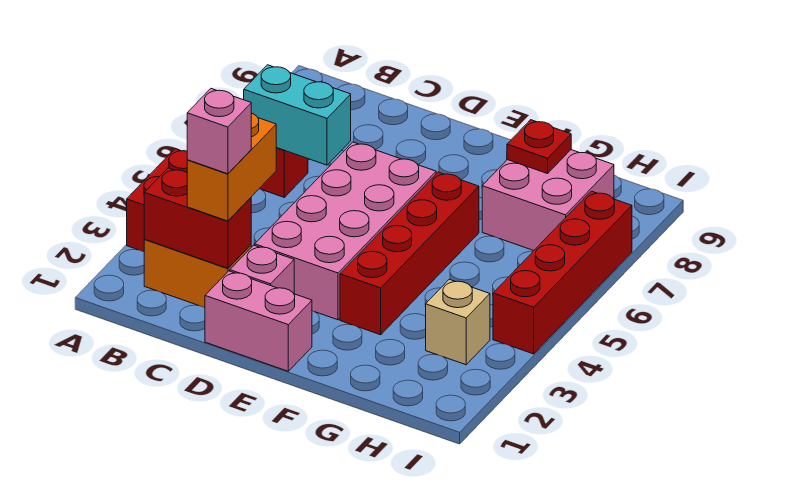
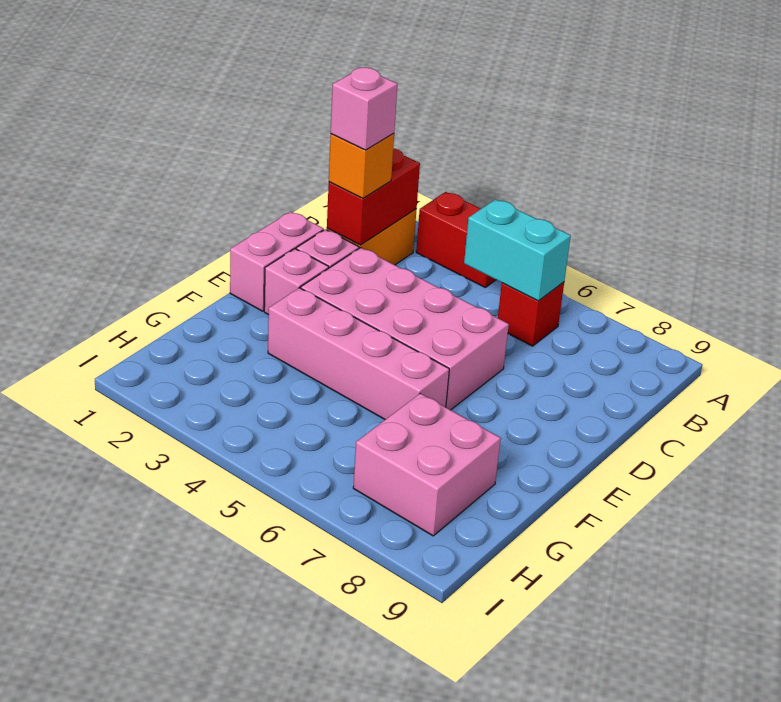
cyan 1x2 brick [244,65,351,165] -> cyan 1x2 brick turned to [464,199,571,301]
orange 1x2 brick [187,113,276,221] -> orange 1x1 brick [329,133,394,198]
none -> pink 1x1 brick [264,249,329,315]
red 1x4 brick [340,172,479,335] -> pink 1x4 brick [268,288,449,420]
red 1x1 plate [507,120,571,174] -> none
tan 1x1 brick [426,279,490,365] -> none
red 1x4 brick [493,191,632,354] -> none

